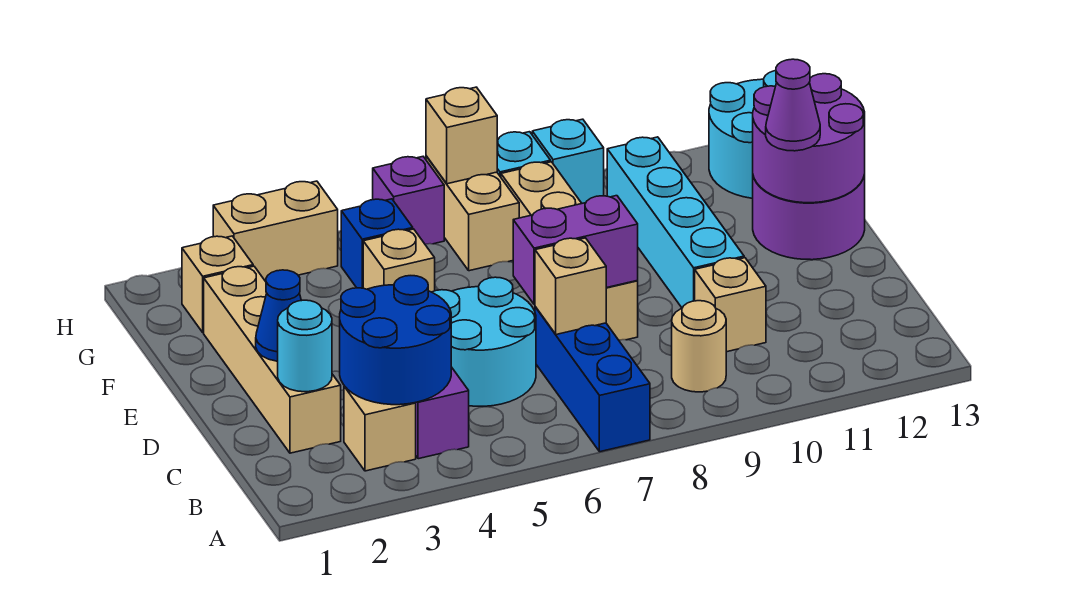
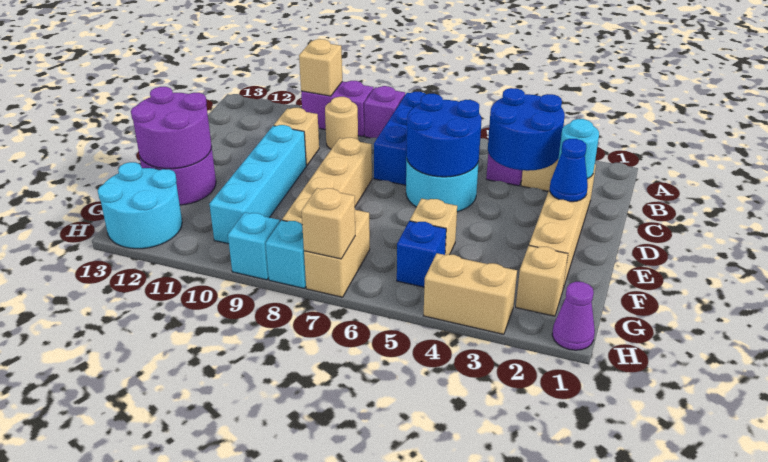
none -> blue 2x2 round brick [407,94,482,177]
tan 1x1 brick [535,238,606,335] -> tan 1x1 brick moved to [299,39,342,96]
purple 1x2 brick [513,196,638,304] -> purple 1x2 brick moved to [301,81,374,136]
purple 1x1 cone [766,59,820,151] -> purple 1x1 cone moved to [552,282,595,350]
purple 1x1 brick [373,157,444,244] -> purple 1x1 brick moved to [364,86,405,138]

